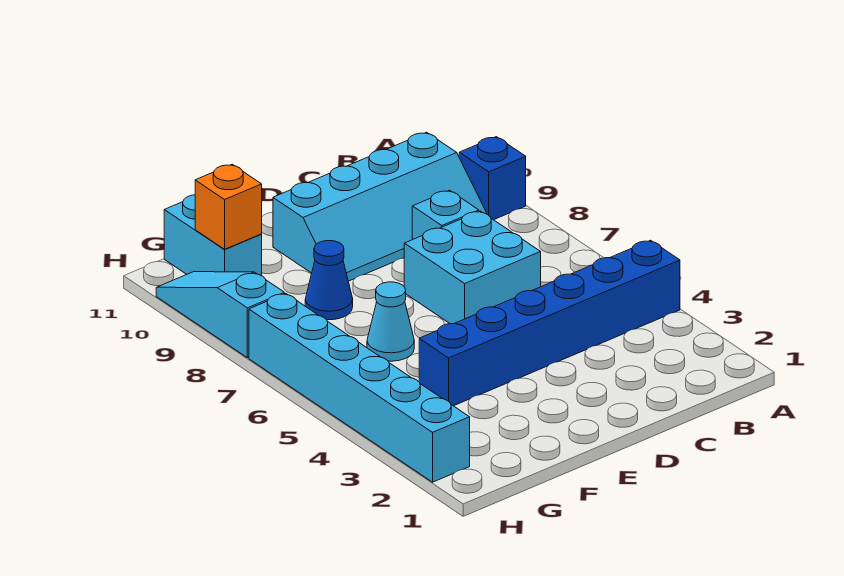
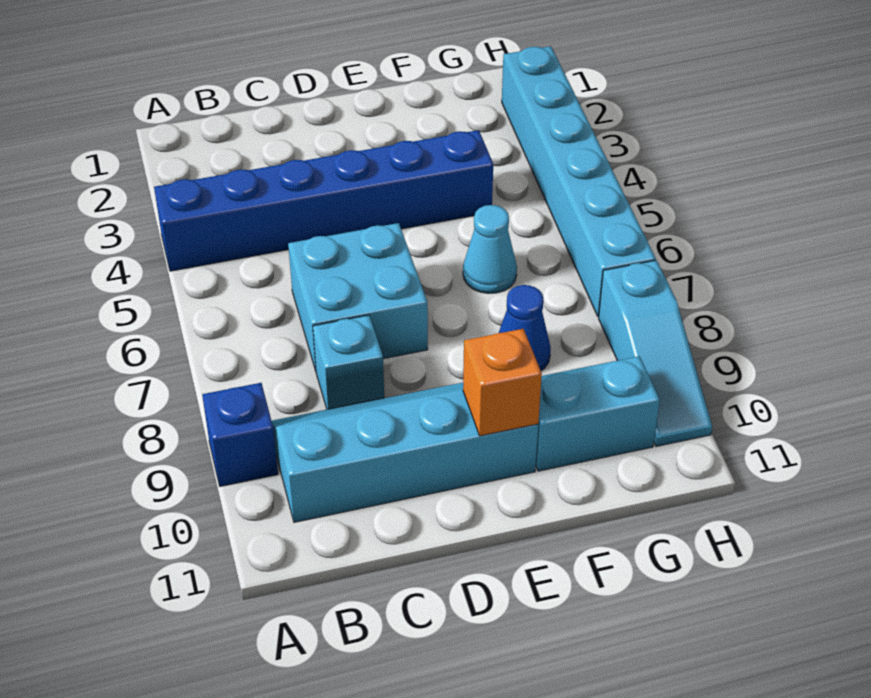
cyan 1x2 brick [164,195,262,276] -> cyan 1x2 brick turned to [536,356,660,471]
orange 1x1 brick [195,164,262,249] -> orange 1x1 brick moved to [463,329,542,436]

